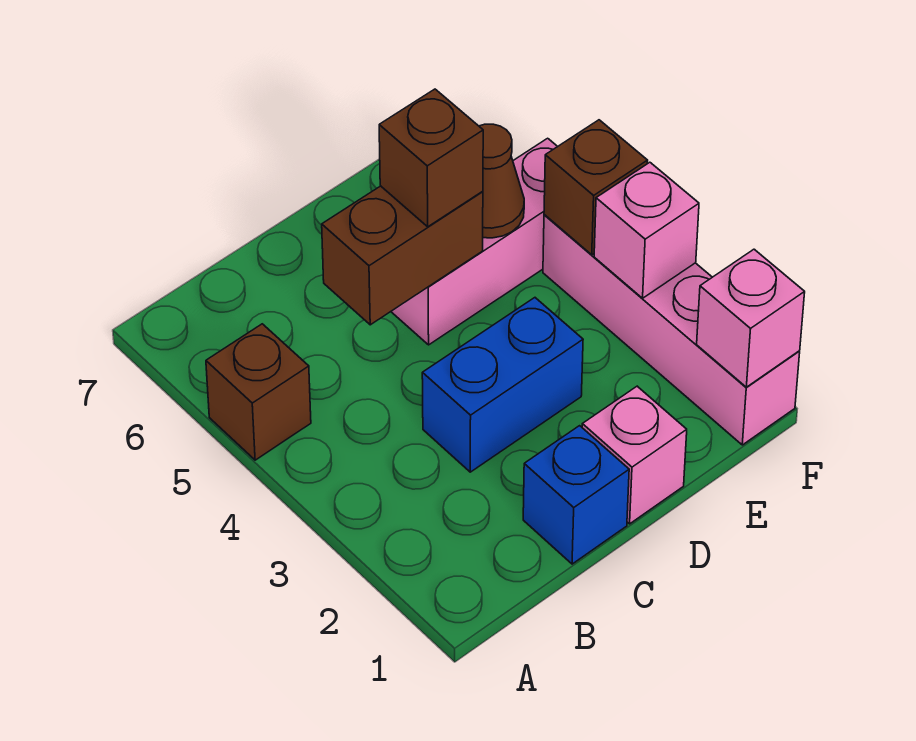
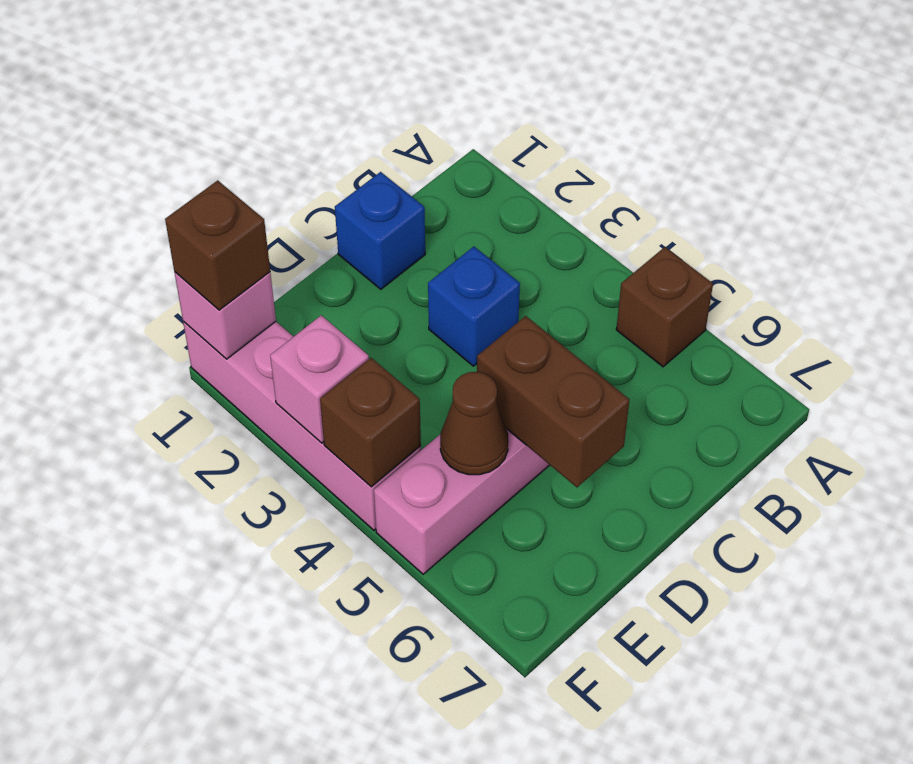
blue 1x2 brick [422,298,583,472] -> blue 1x1 brick [428,247,520,366]
brown 1x2 brick [322,186,483,325] -> brown 1x2 brick turned to [477,316,629,487]
pink 1x1 brick [582,386,687,524] -> none
brown 1x1 brick [379,89,483,227] -> brown 1x1 brick moved to [165,180,270,310]

